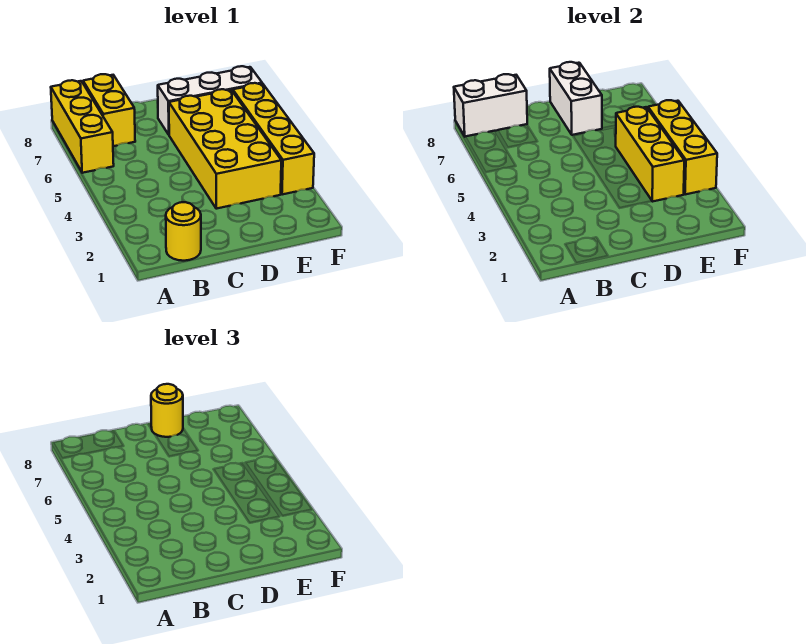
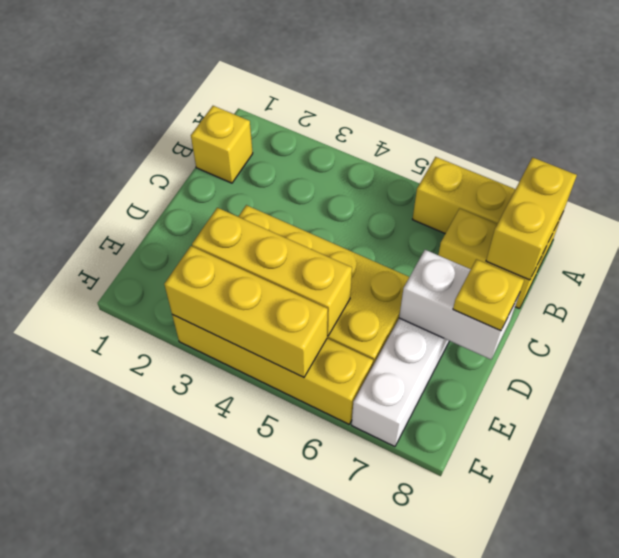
white 1x2 brick [454,74,527,136] -> yellow 1x2 brick [486,157,577,280]
yellow 1x1 round brick [166,202,201,261] -> yellow 1x1 brick [191,106,253,183]
yellow 1x1 round brick [151,384,183,437] -> yellow 1x1 plate [453,259,524,331]

